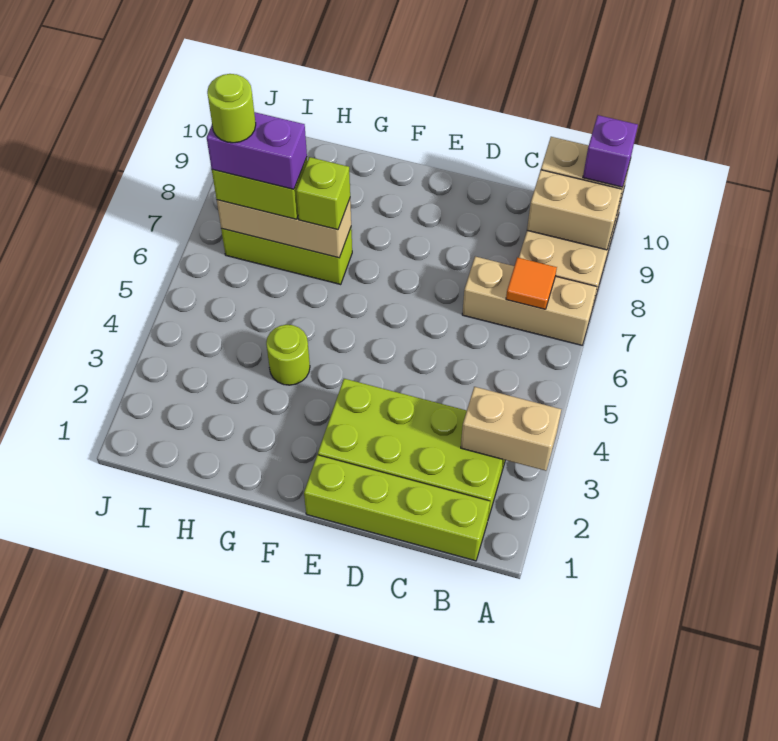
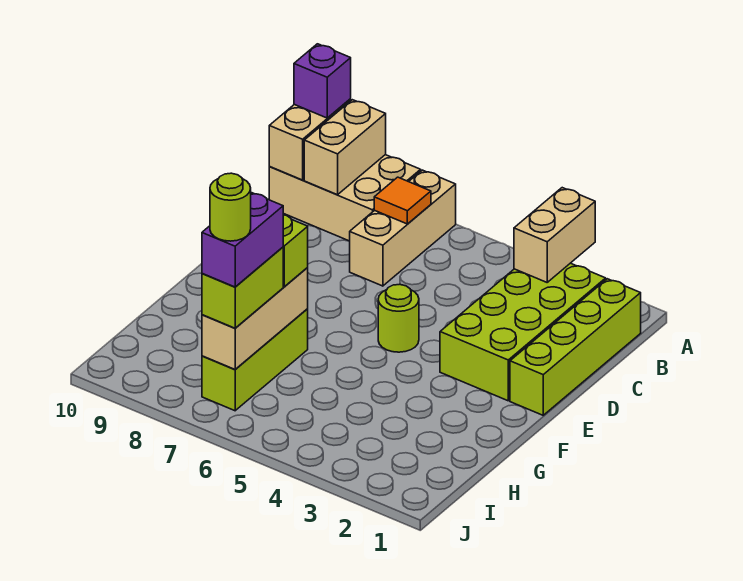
lime 1x1 round brick [266,325,310,385] -> lime 1x1 round brick moved to [378,284,419,352]

